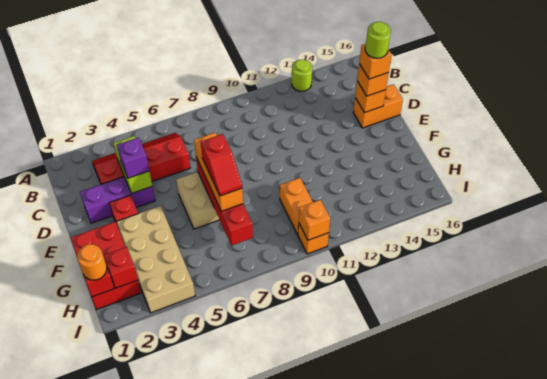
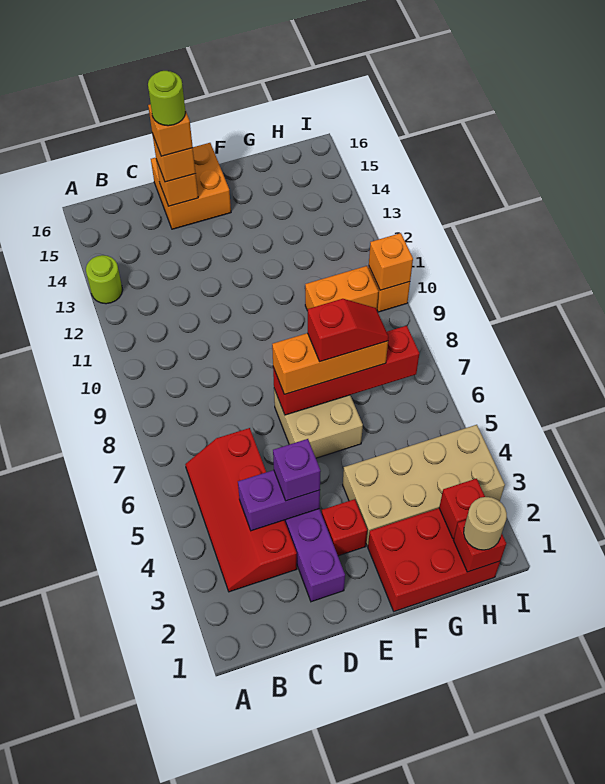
lime 1x2 brick [113,136,152,194] -> purple 1x2 brick [238,470,320,531]
orange 1x2 brick [353,84,403,128] -> orange 2x2 brick [151,143,231,229]
orange 1x1 round brick [77,244,107,280] -> tan 1x1 round brick [464,497,507,550]

